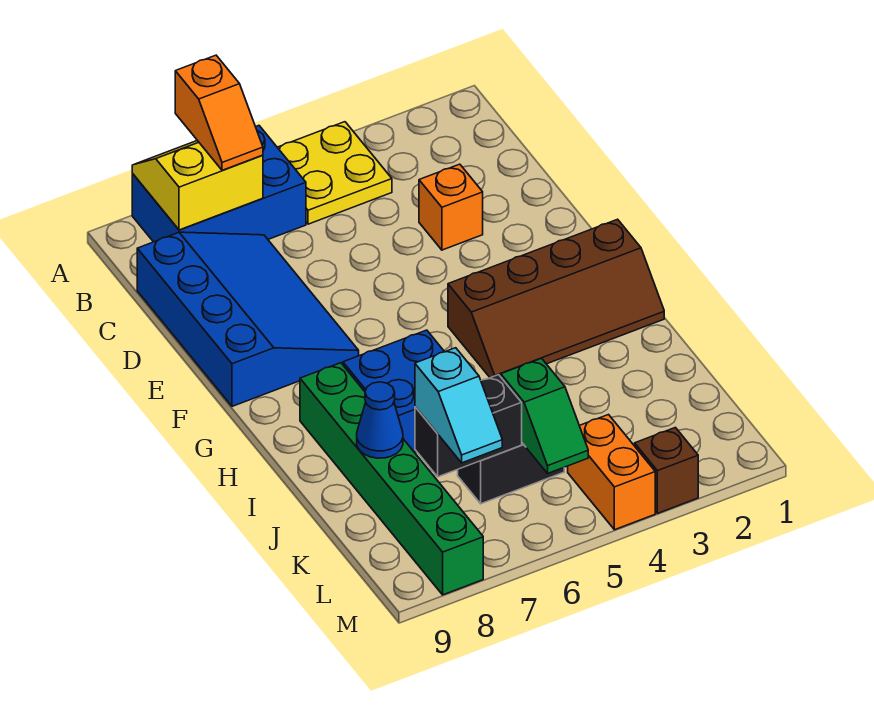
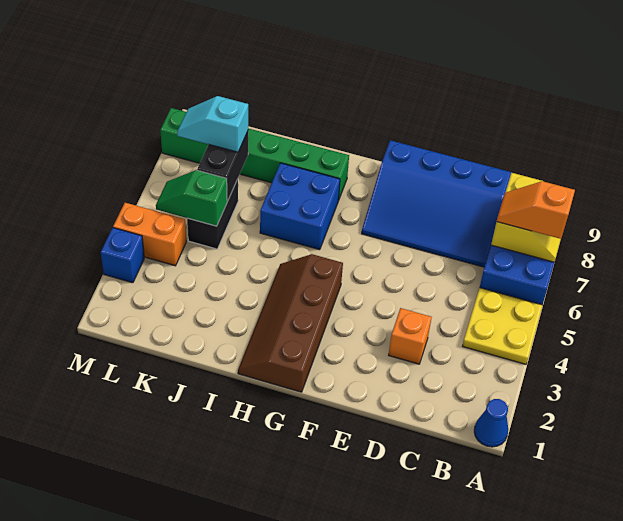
blue 1x1 cone [357,382,403,458] -> blue 1x1 cone moved to [474,399,508,447]
brown 1x1 brick [635,428,698,513] -> blue 1x1 brick [101,228,144,283]

